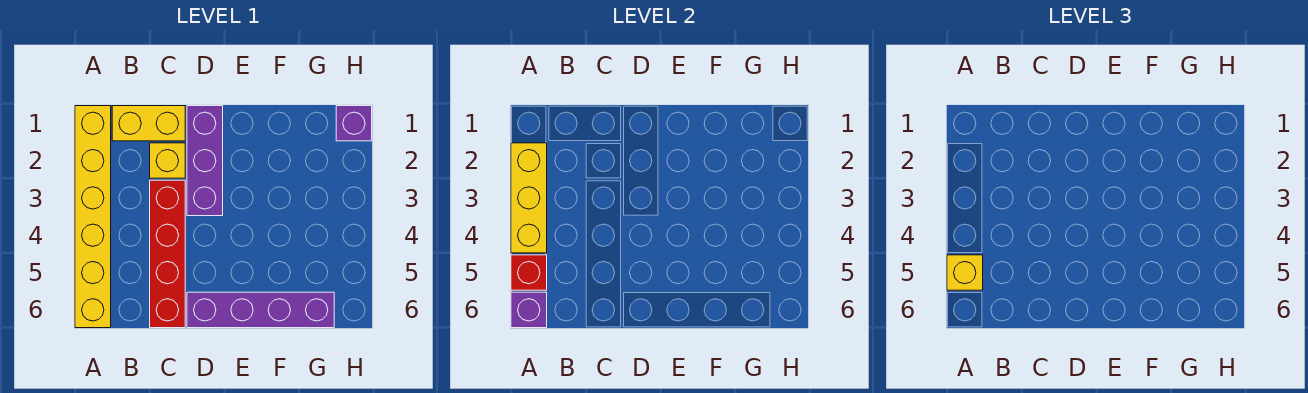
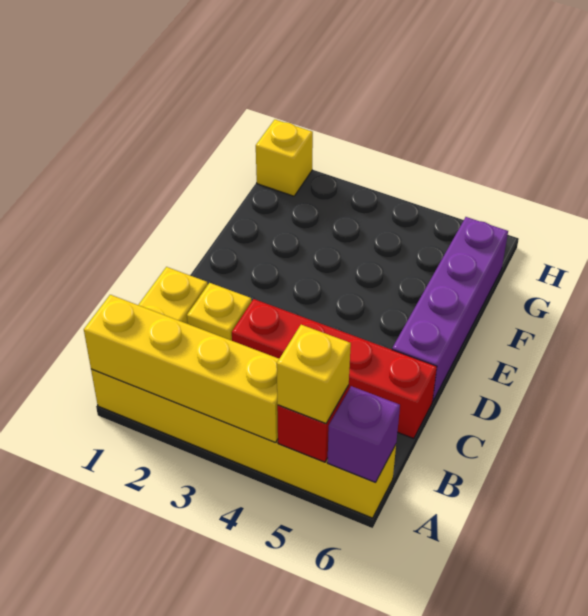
yellow 1x3 brick [511,143,547,253] -> yellow 1x4 brick [84,295,279,443]
purple 1x3 brick [187,106,223,216] -> none
purple 1x1 brick [336,106,372,141] -> yellow 1x1 brick [256,120,313,196]

